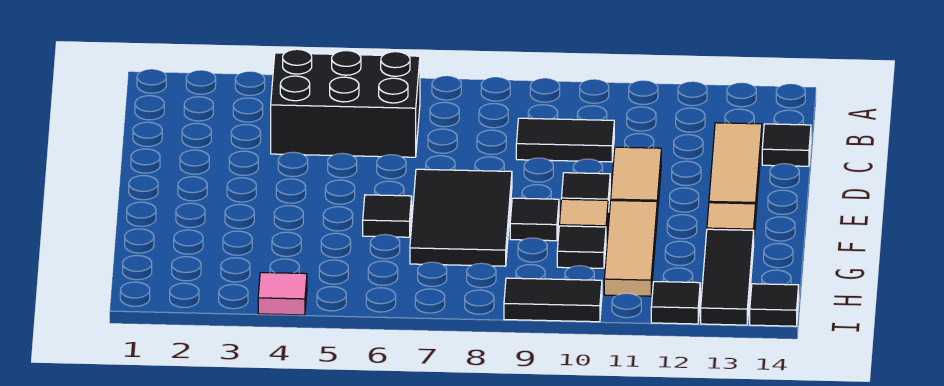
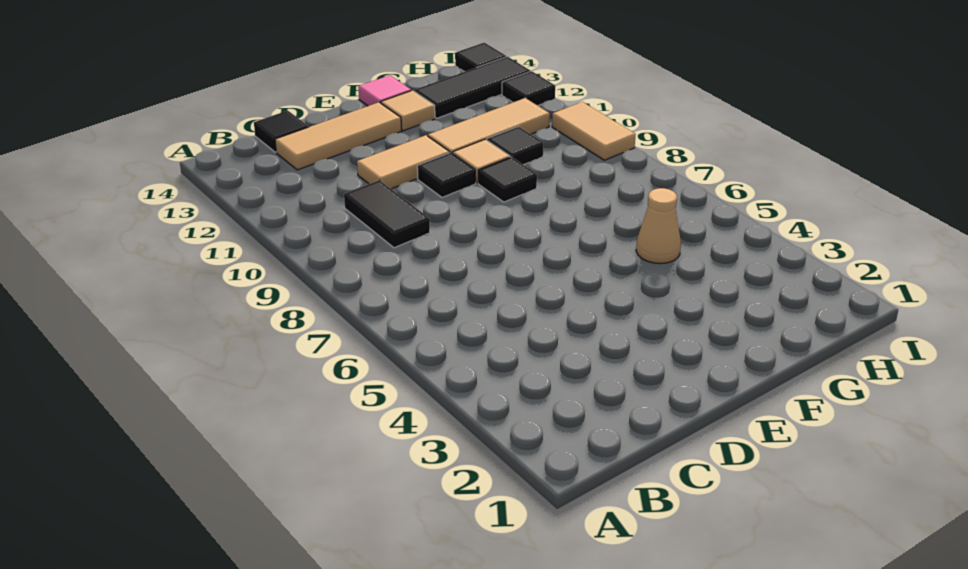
black 2x3 brick [271,49,420,157] -> none
black 2x3 tile [410,169,512,266] -> none
black 1x1 tile [363,195,412,237] -> none
none -> tan 1x1 cone [636,188,681,264]
pink 1x1 tile [258,273,307,315] -> pink 1x1 tile moved to [358,75,411,106]
black 1x2 tile [504,278,602,322] -> tan 1x2 tile [552,102,636,160]

